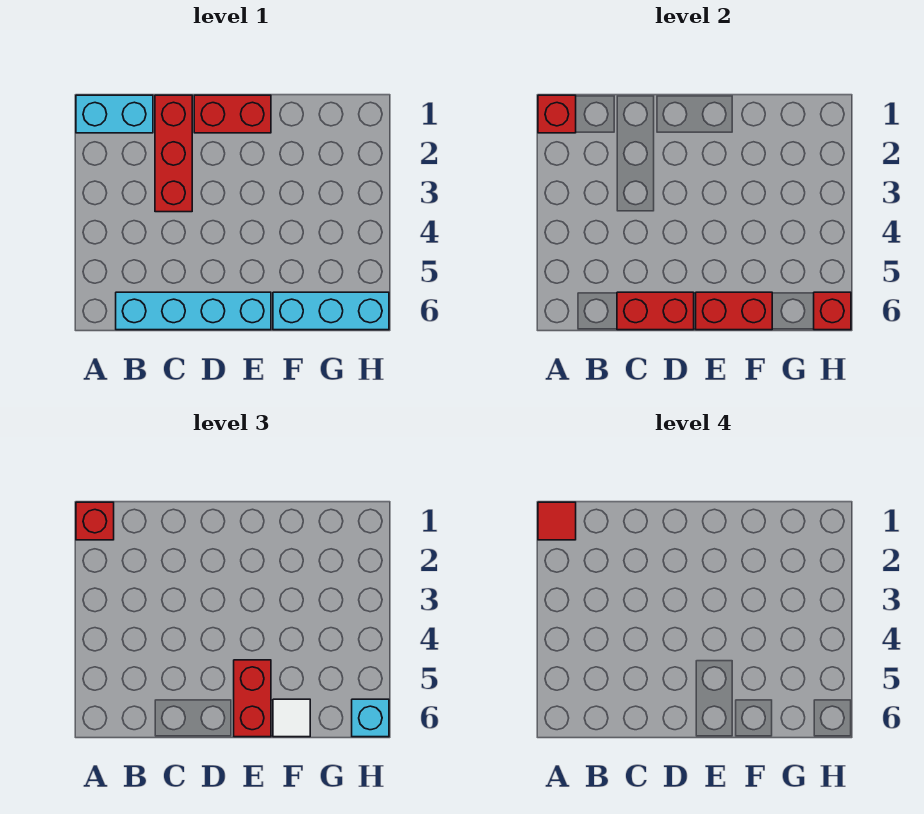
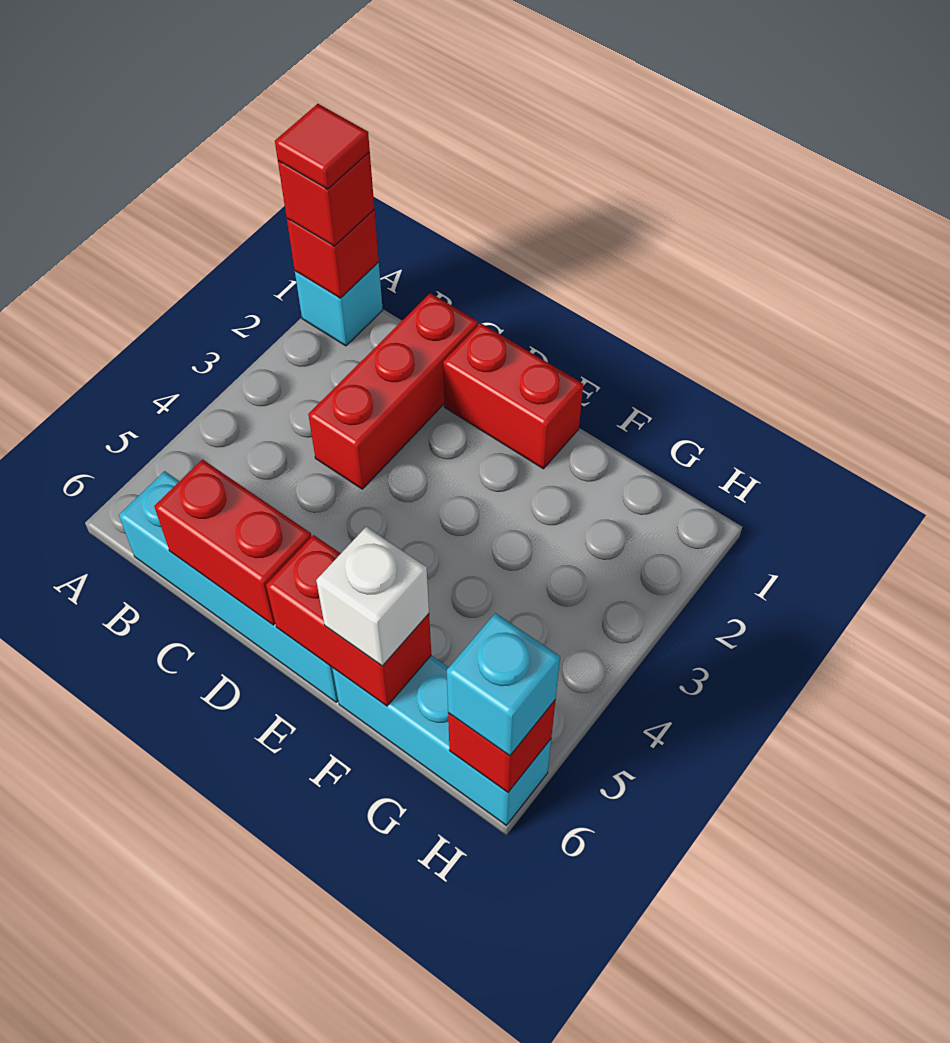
cyan 1x2 brick [76,95,153,133] -> cyan 1x1 brick [295,263,383,346]
red 1x2 brick [234,660,271,737] -> none
white 1x1 tile [273,699,310,737] -> white 1x1 brick [316,527,429,666]

